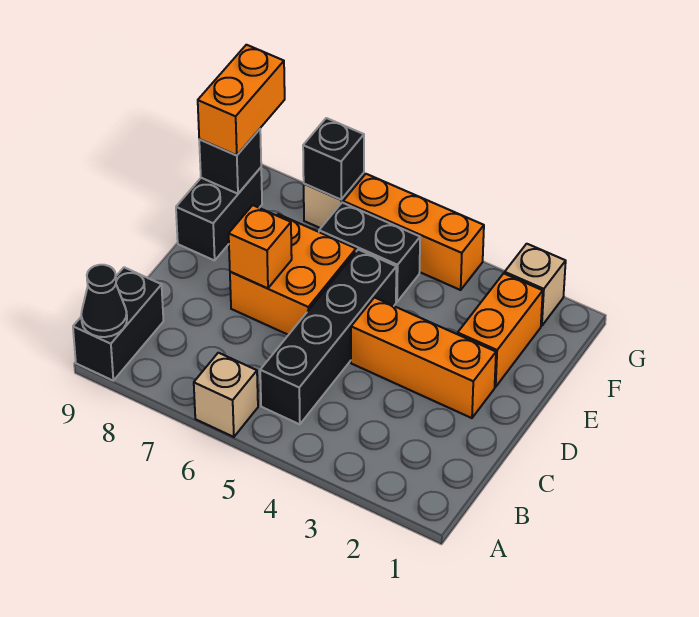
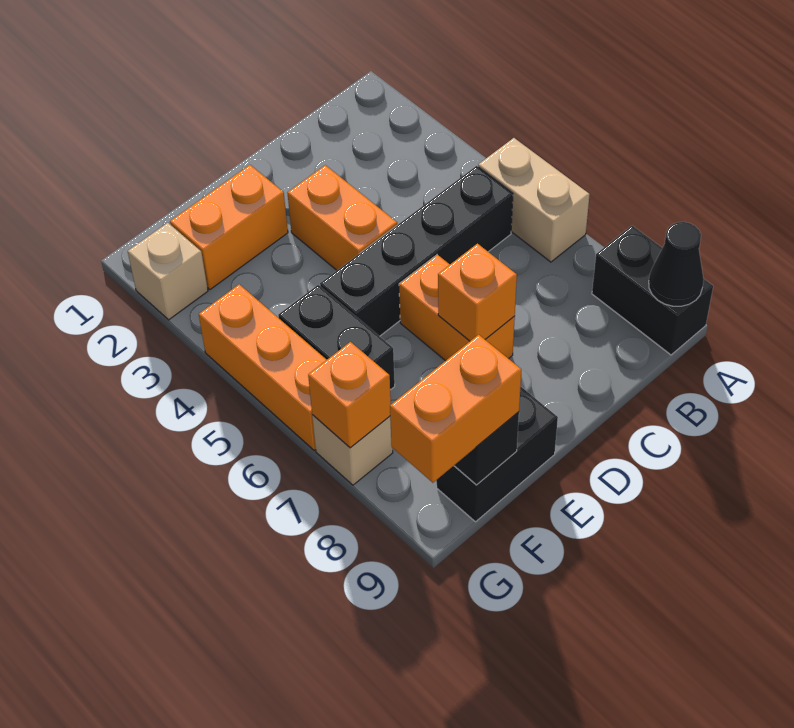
tan 1x1 brick [194,353,258,437] -> tan 1x2 brick [478,138,590,262]
black 1x2 brick [73,267,164,381] -> black 1x2 brick turned to [592,226,713,355]
orange 1x3 brick [351,298,496,418] -> orange 1x2 brick [288,165,397,270]
orange 2x2 brick [230,214,356,335] -> orange 1x2 brick [399,255,515,361]
black 1x1 brick [303,118,364,199] -> orange 1x1 brick [308,342,391,448]

